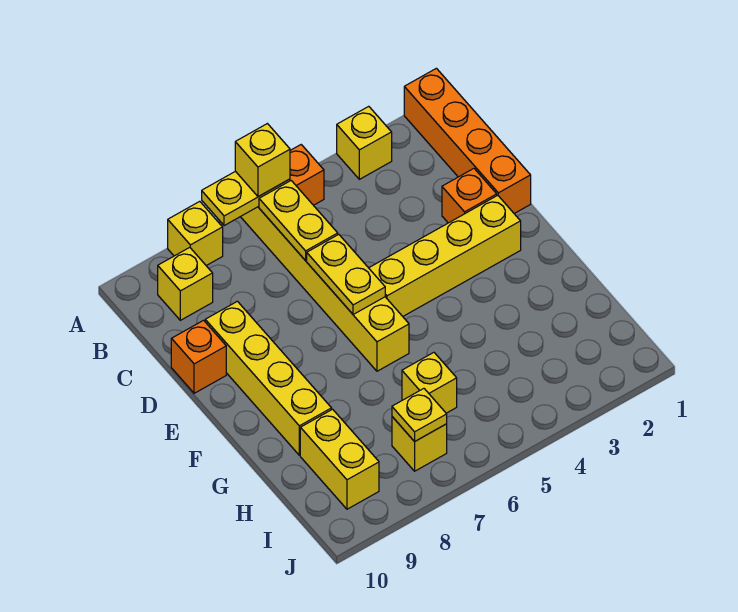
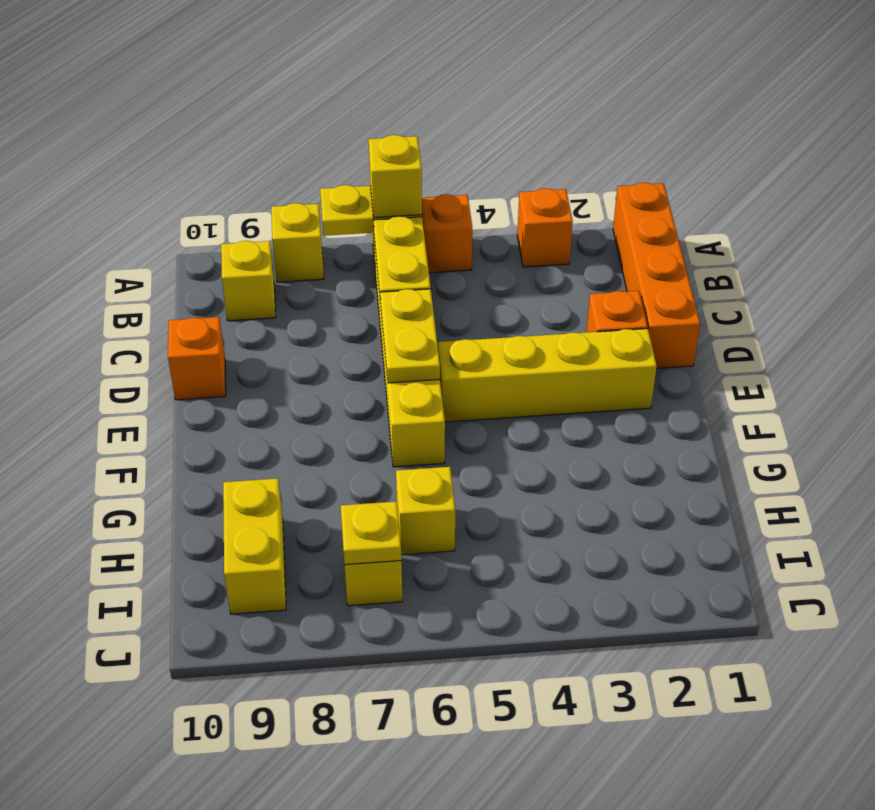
yellow 1x1 brick [337,106,392,179] -> orange 1x1 brick [517,188,573,267]
yellow 1x4 brick [205,301,332,455] -> none

